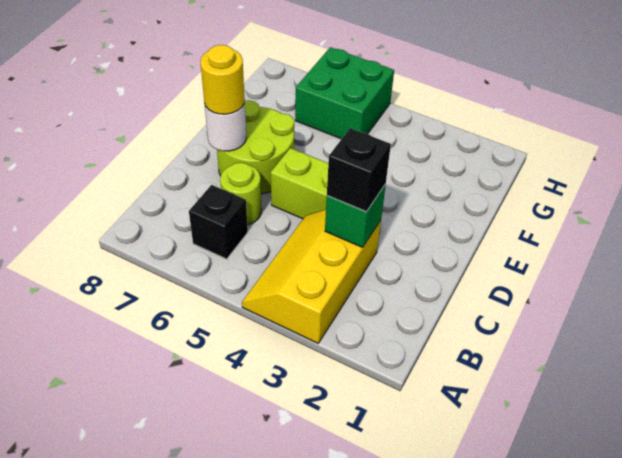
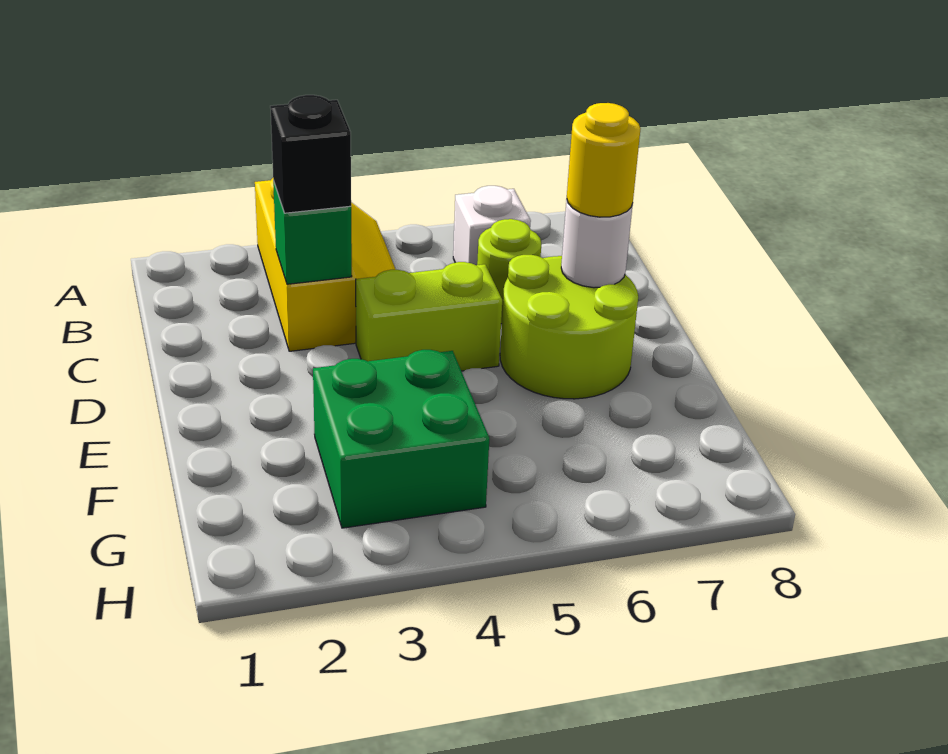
black 1x1 brick [189,185,248,259] -> white 1x1 brick [453,186,531,265]
green 2x2 brick [295,47,394,139] -> green 2x2 brick moved to [313,350,489,528]

